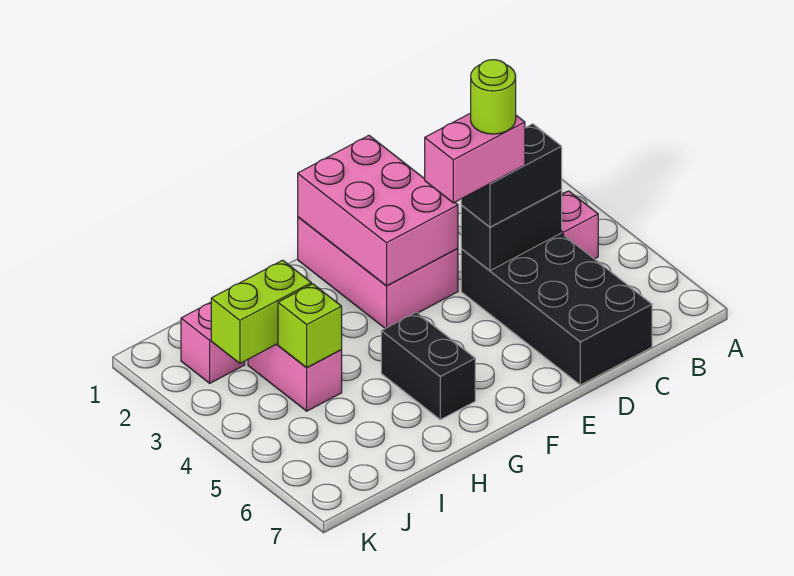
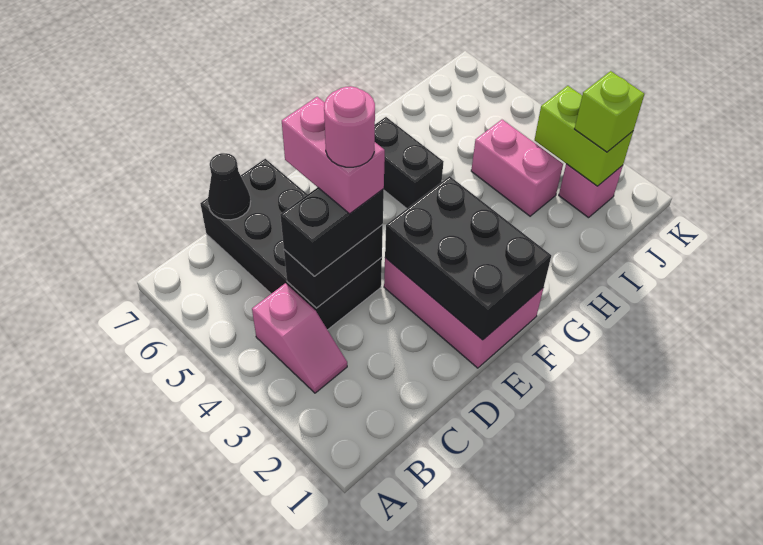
none -> black 1x1 cone [208,153,251,220]
pink 1x2 brick [425,113,525,203] -> pink 1x2 brick turned to [282,97,385,214]
lime 1x1 round brick [471,60,516,134] -> pink 1x1 round brick [324,86,375,167]
pink 2x3 brick [298,136,458,286] -> black 2x3 brick [385,176,551,340]
lime 1x2 brick [211,260,311,363] -> lime 1x2 brick turned to [535,86,633,186]
lime 1x1 brick [278,284,342,367] -> lime 1x1 brick moved to [575,71,644,152]

